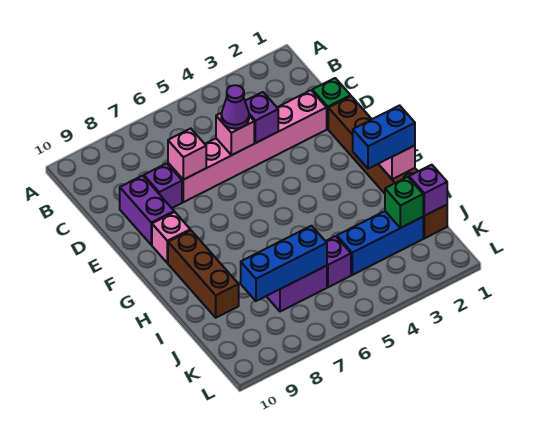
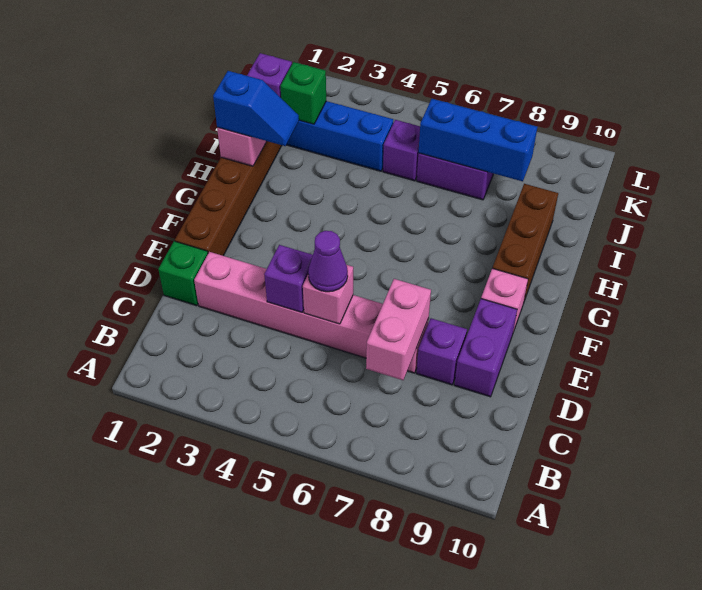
pink 1x1 brick [168,129,206,180] -> pink 1x2 brick [366,279,431,380]
blue 1x2 brick [353,105,415,169] -> blue 1x2 slope [213,71,299,146]

